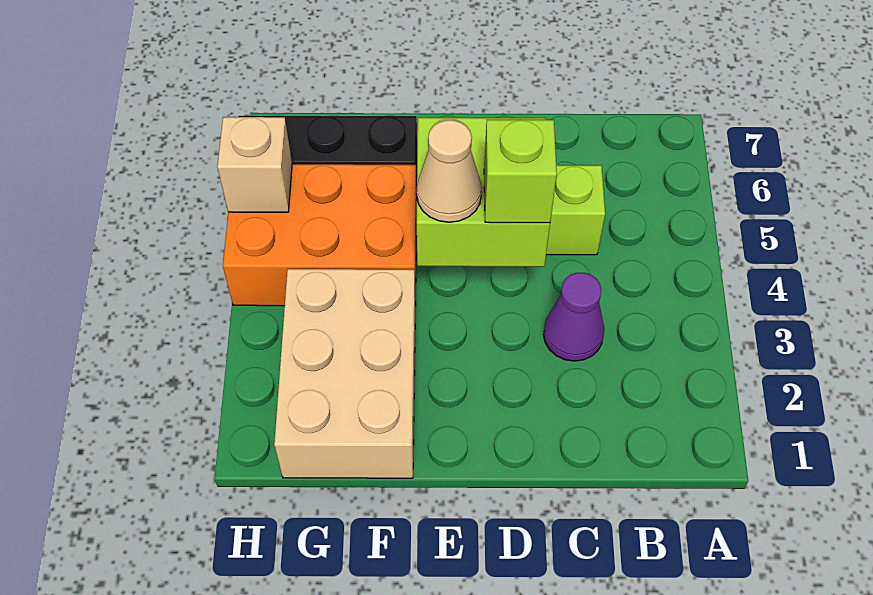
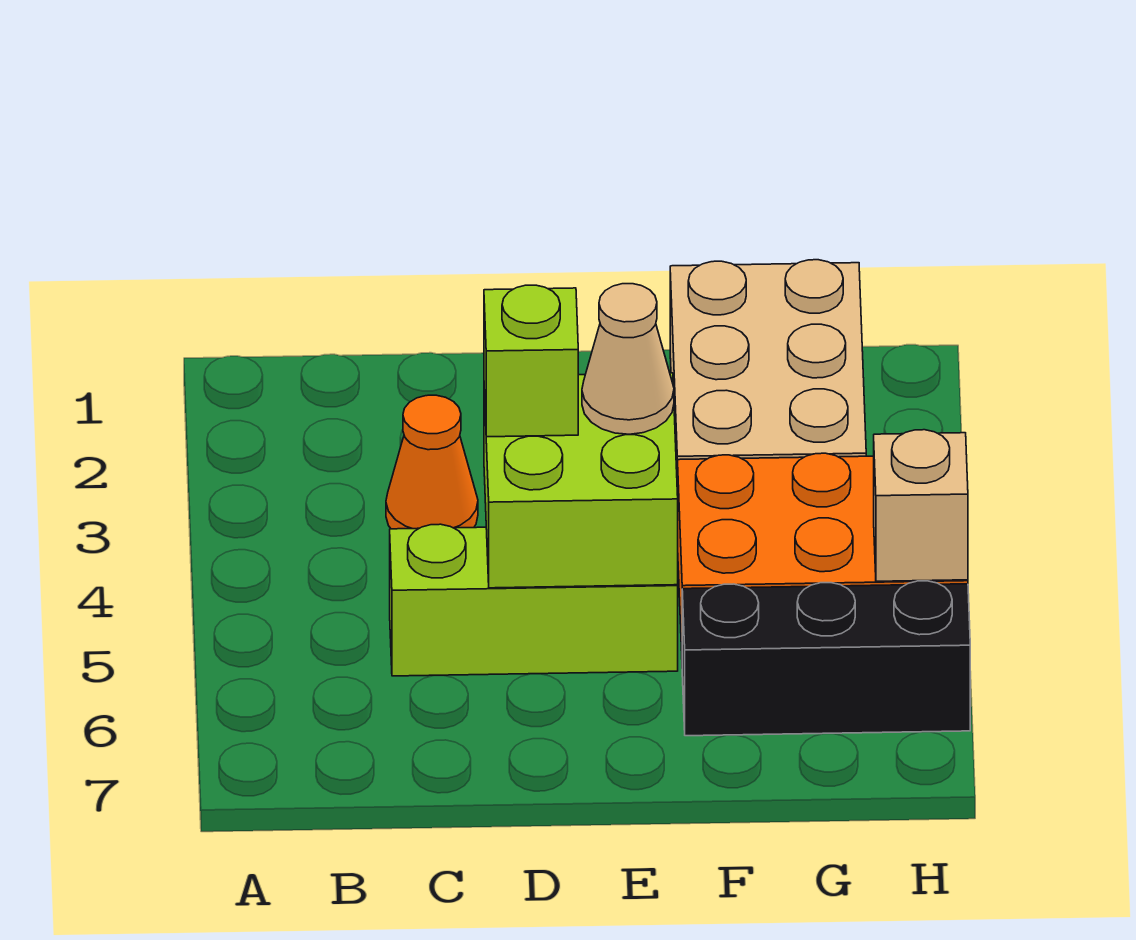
purple 1x1 cone [543,273,604,361] -> orange 1x1 cone [386,395,478,529]

